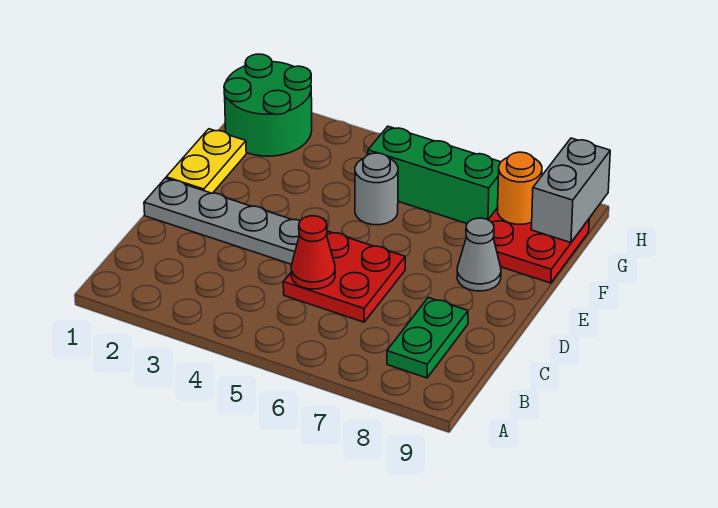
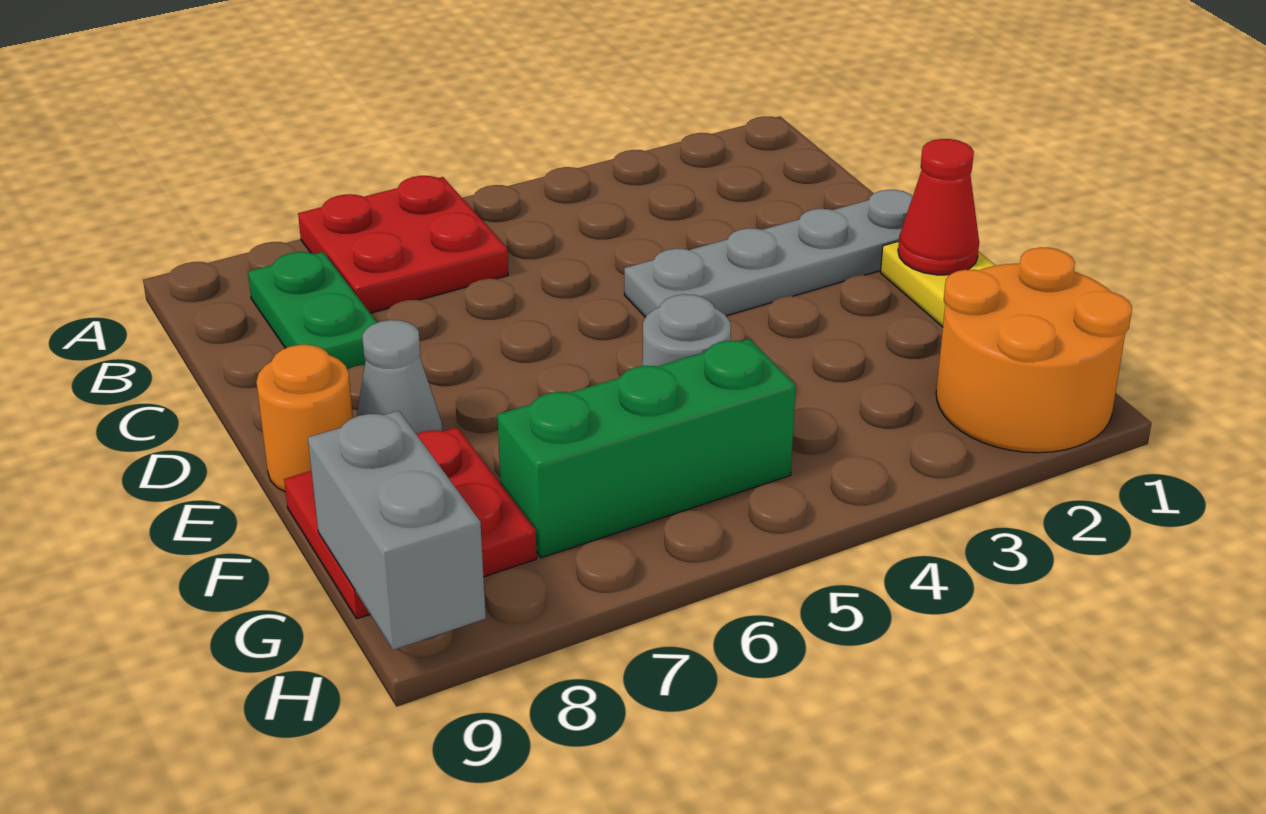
red 2x2 plate [283,231,405,322] -> red 2x2 plate moved to [298,176,508,313]
red 1x1 cone [291,216,335,289] -> red 1x1 cone moved to [898,139,979,275]
green 2x2 round brick [224,54,312,156] -> orange 2x2 round brick [936,247,1132,453]
orange 1x1 round brick [498,152,542,224] -> orange 1x1 round brick moved to [256,345,353,492]

